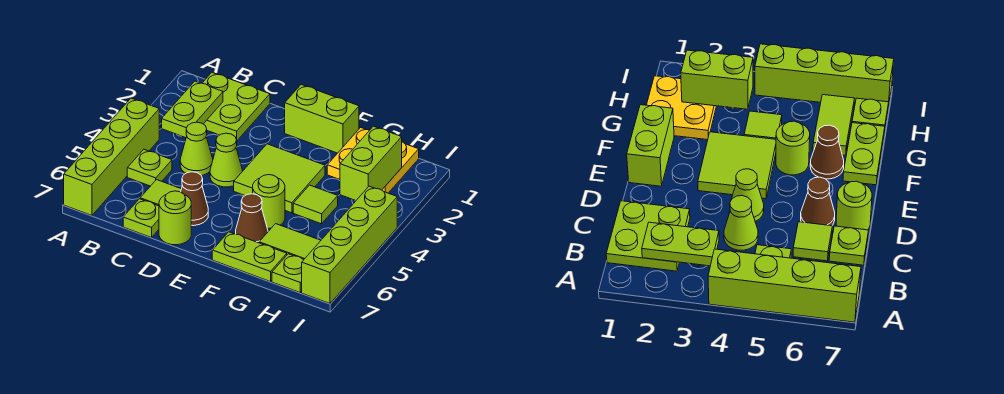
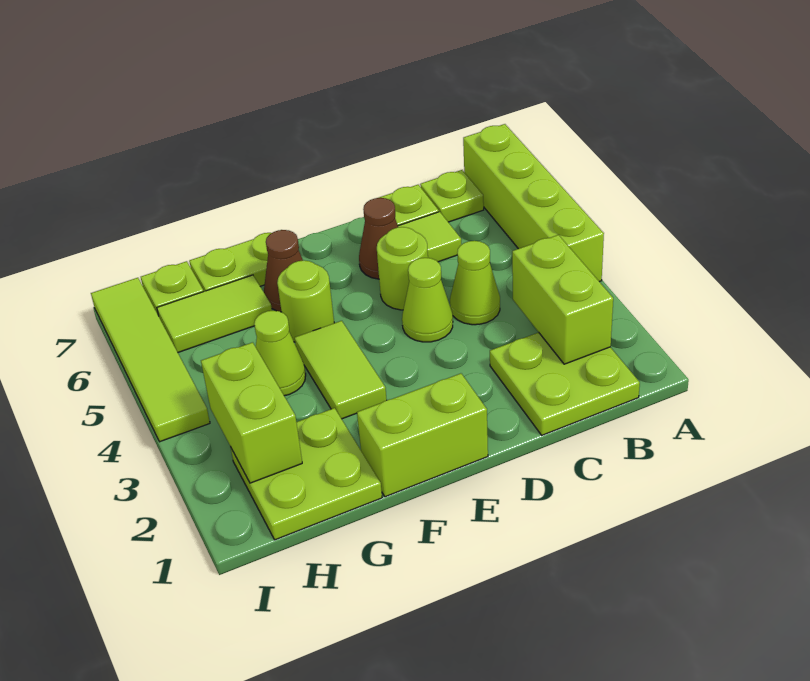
lime 1x2 plate [162,81,223,138] -> lime 1x2 brick [512,235,613,364]
lime 1x1 plate [127,149,172,186] -> lime 1x1 plate moved to [420,170,484,222]
lime 1x1 round brick [159,191,191,245] -> lime 1x1 round brick moved to [377,227,428,310]
lime 2x2 tile [234,144,325,213] -> lime 1x2 tile [294,321,387,419]
yellow 2x2 plate [327,127,419,193] -> lime 2x2 plate [231,408,382,540]
lime 1x1 tile [293,185,338,224] -> lime 1x1 cone [254,311,306,396]
lime 1x4 brick [302,186,397,304] -> lime 1x4 tile [91,278,210,442]

